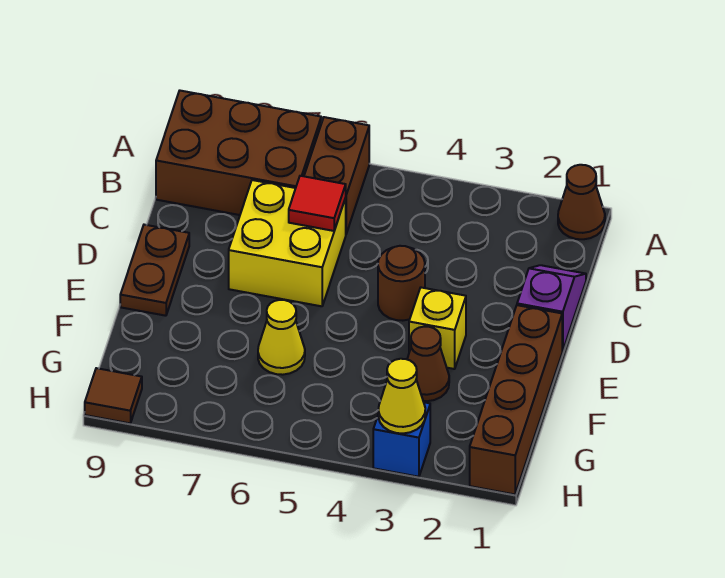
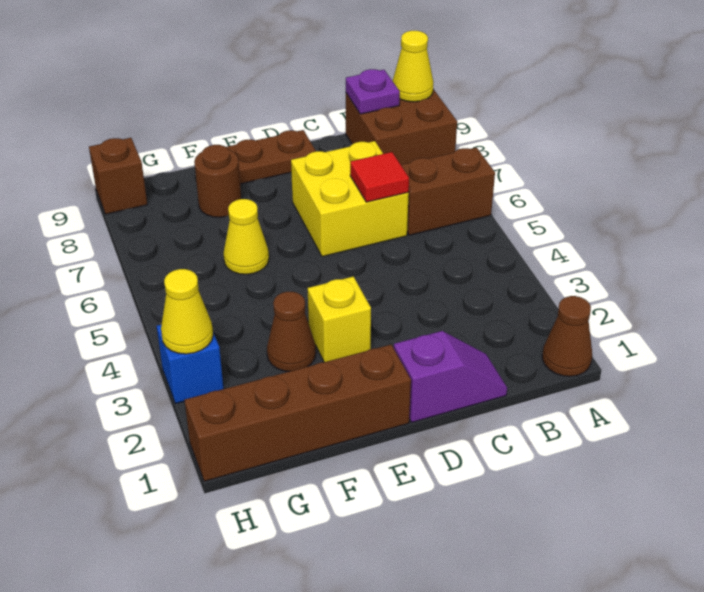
brown 2x3 brick [156,91,321,215] -> brown 2x2 brick [346,89,457,165]
none -> yellow 1x1 cone [393,31,434,102]
none -> purple 1x1 plate [346,69,400,114]
brown 1x1 round brick [378,246,425,321] -> brown 1x1 round brick moved to [194,145,241,217]
brown 1x1 tile [85,368,142,423] -> brown 1x1 brick [89,138,147,214]

